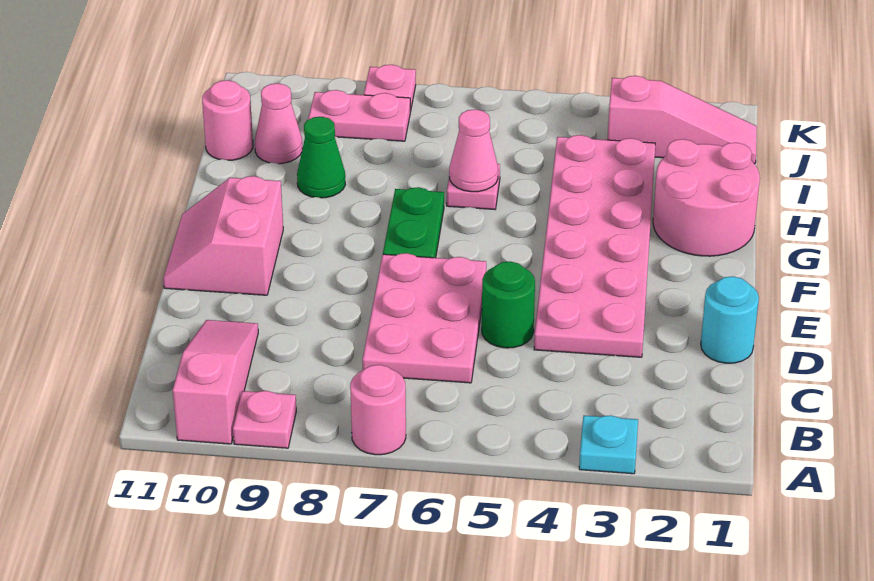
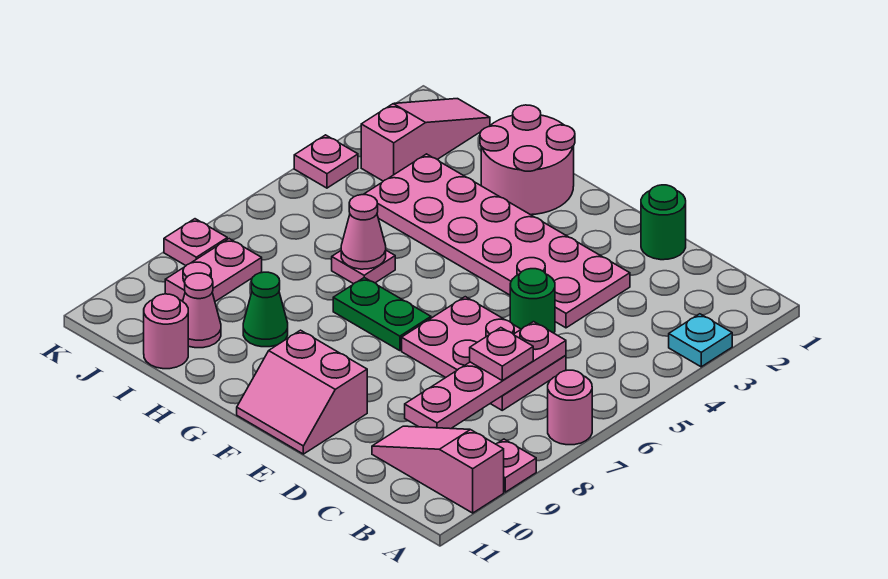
none -> pink 1x4 plate [405,322,566,429]
none -> pink 1x1 plate [470,328,533,380]
cyan 1x1 round brick [701,276,759,363] -> green 1x1 round brick [641,185,686,260]
none -> pink 1x1 plate [294,135,358,188]

